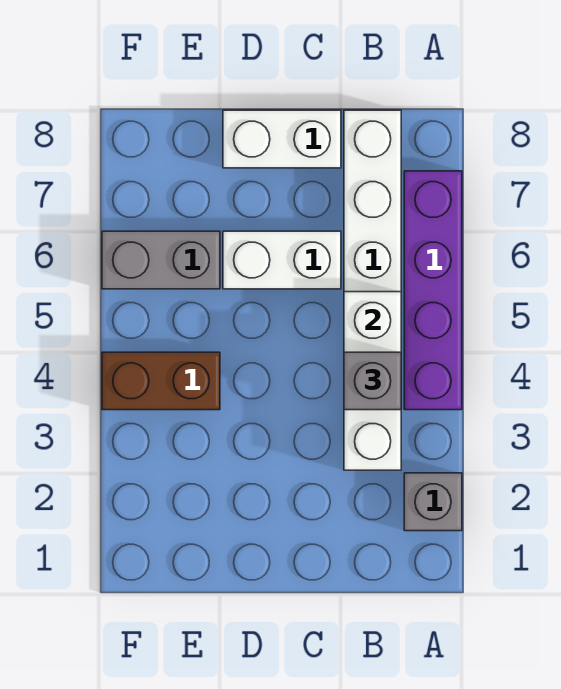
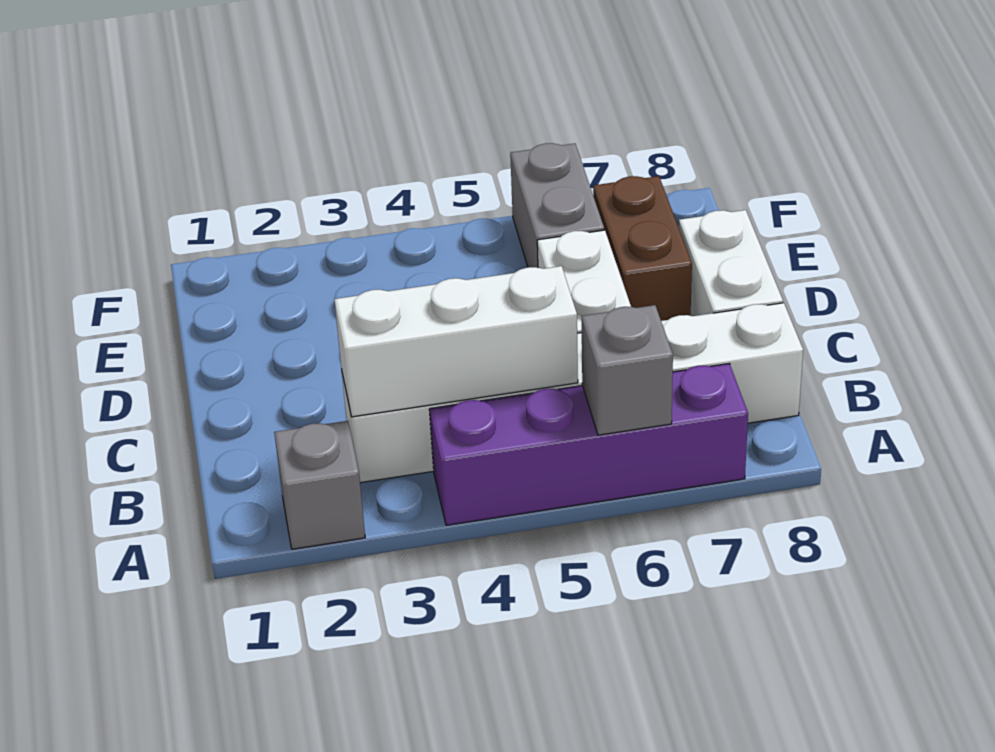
grey 1x1 brick [344,352,401,410] -> grey 1x1 brick moved to [582,305,673,435]
brown 1x2 brick [102,352,220,410] -> brown 1x2 brick moved to [593,176,692,321]

